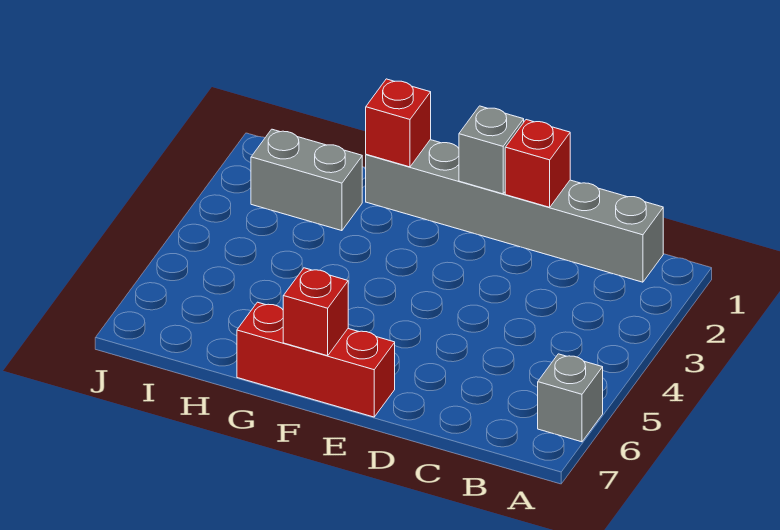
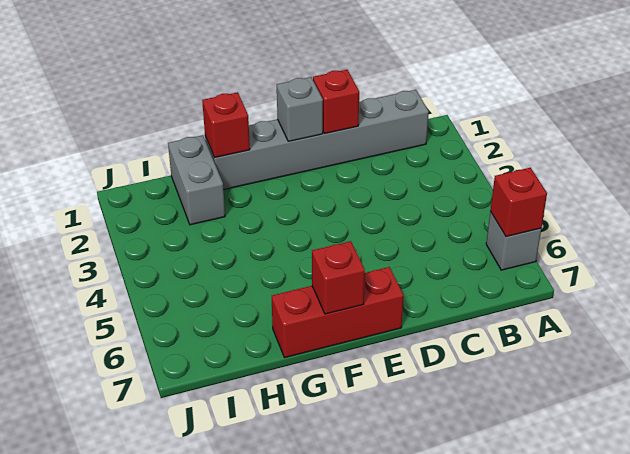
none -> red 1x1 brick [490,168,547,237]
grey 1x2 brick [251,129,362,231] -> grey 1x2 brick turned to [168,135,225,225]

